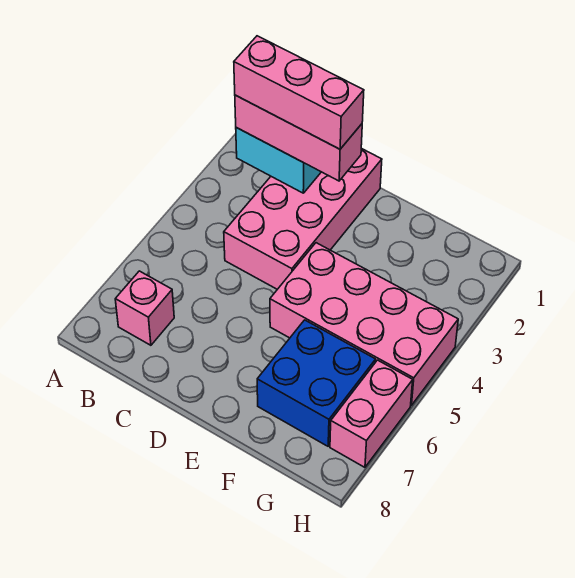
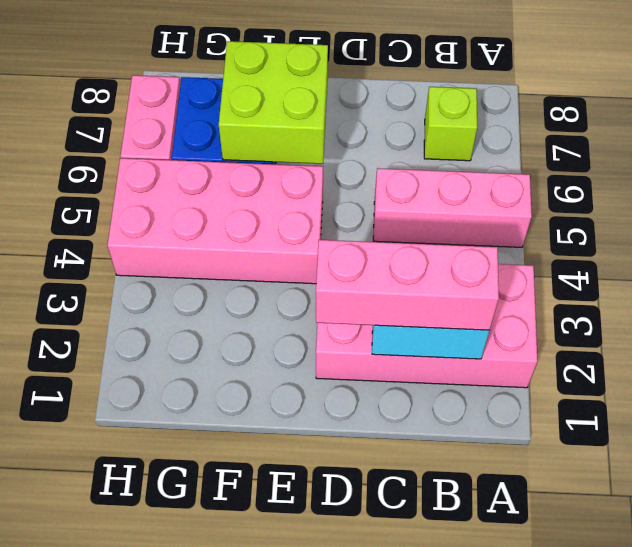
pink 1x3 brick [234,36,364,149] -> pink 1x3 brick moved to [373,168,532,247]
pink 1x1 brick [115,271,174,345] -> lime 1x1 brick [424,87,477,161]
pink 2x4 brick [224,148,382,289] -> pink 2x4 brick turned to [316,264,537,388]
none -> lime 2x2 brick [219,41,328,164]

